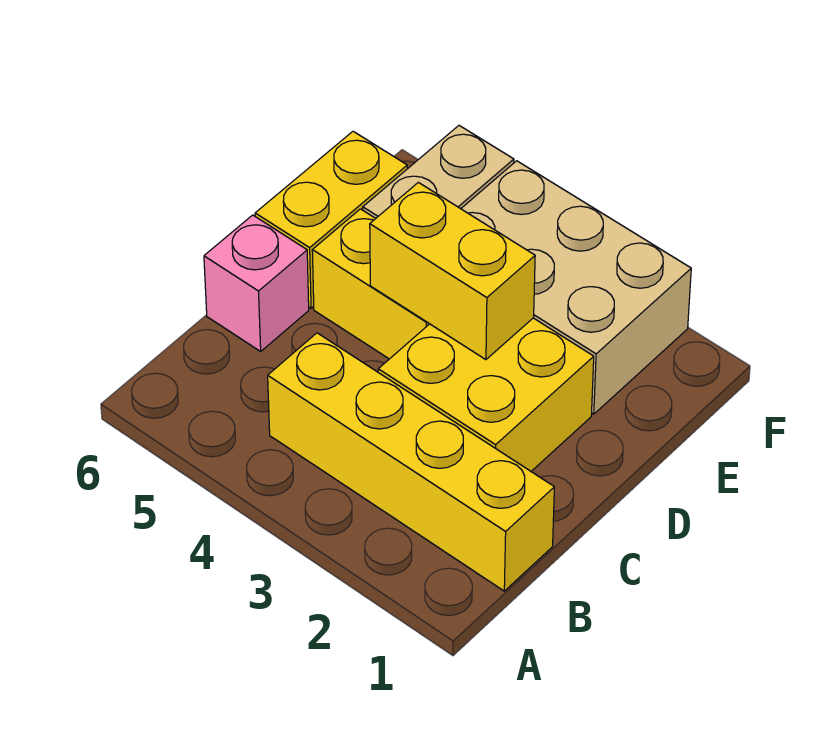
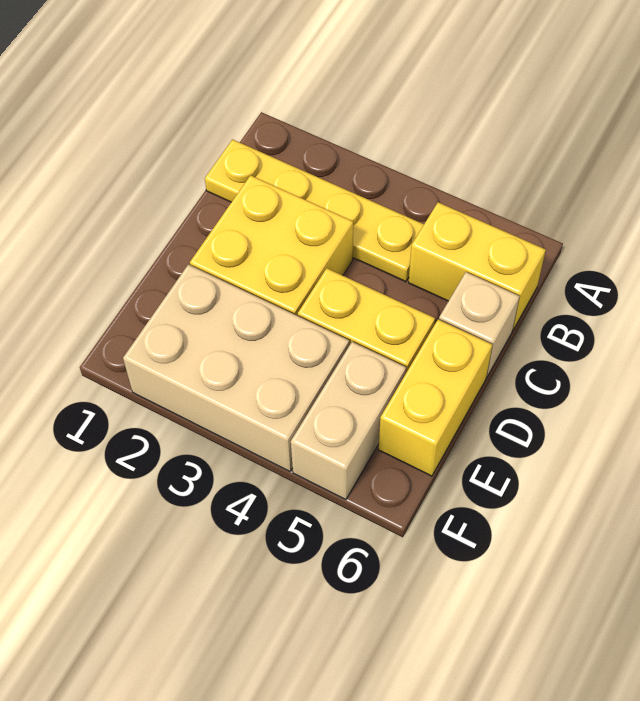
yellow 1x4 brick [268,333,554,591] -> yellow 1x4 plate [205,139,424,282]
pink 1x1 brick [204,215,309,351] -> tan 1x1 brick [439,272,520,377]
yellow 1x2 brick [370,182,535,360] -> yellow 1x2 brick moved to [409,202,546,330]

